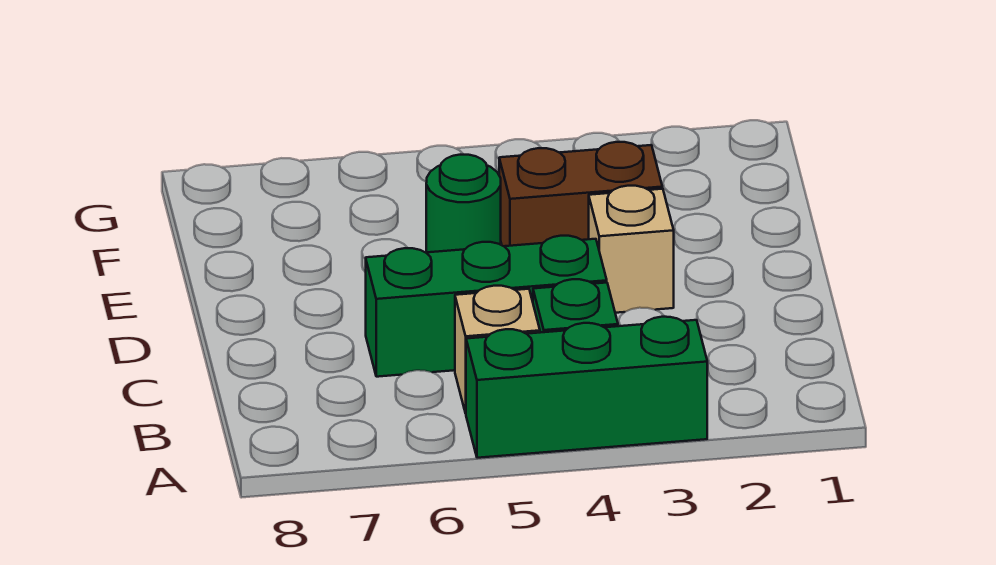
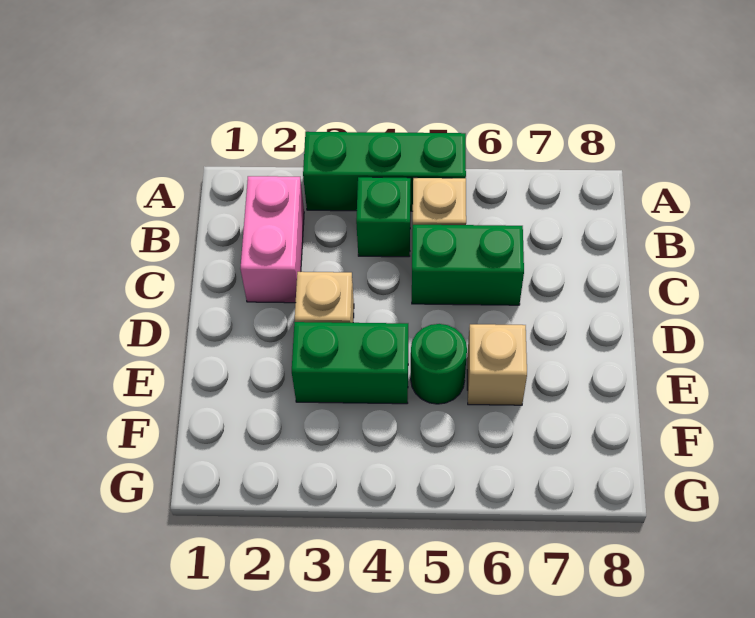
none -> pink 1x2 brick [240,176,304,303]
green 1x3 brick [366,236,607,377] -> green 1x2 brick [412,225,524,305]
brown 1x2 brick [499,142,662,246] -> green 1x2 brick [292,322,408,404]
none -> tan 1x1 brick [467,324,527,405]

